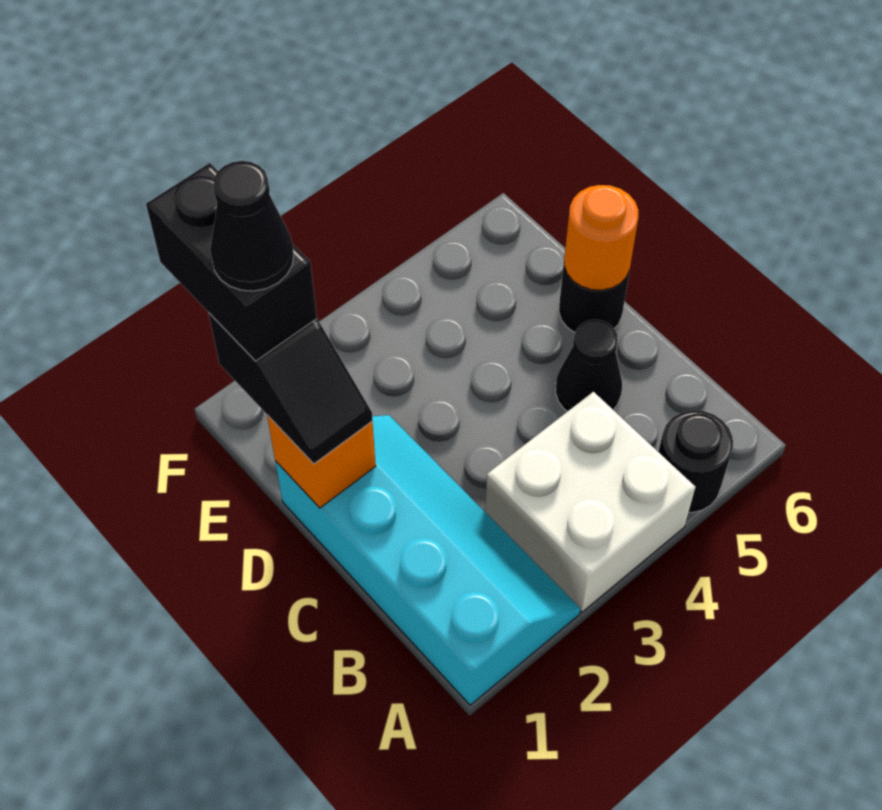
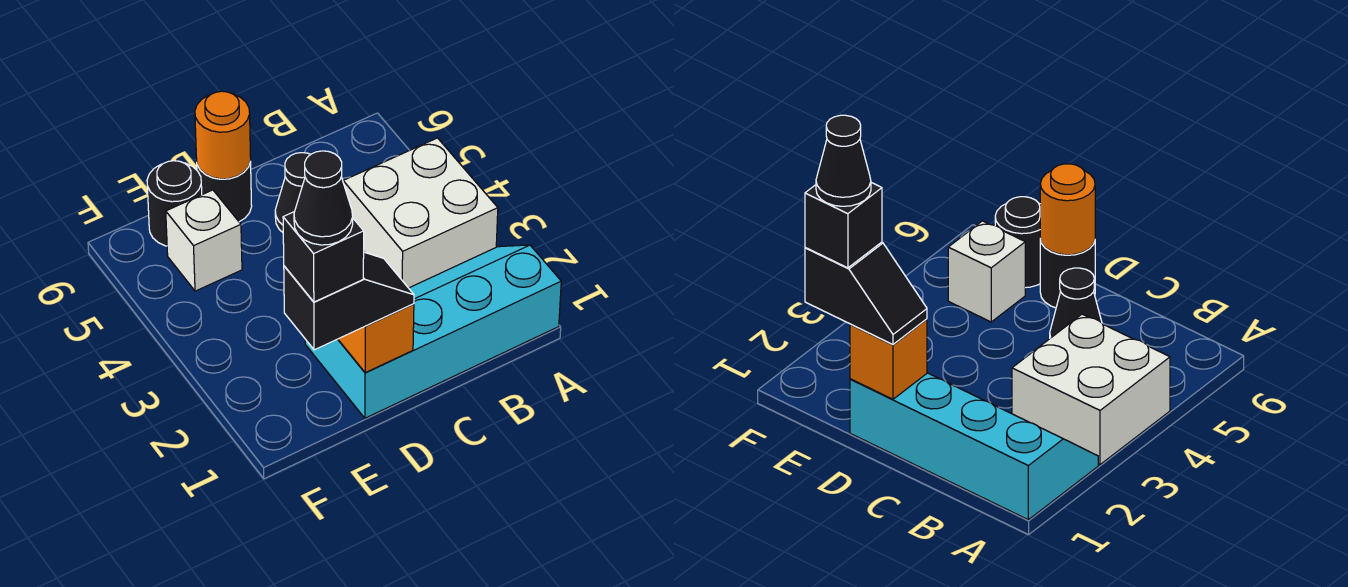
black 1x1 round brick [659,410,733,513] -> black 1x1 round brick moved to [147,161,202,246]
black 1x2 brick [146,163,317,361] -> black 1x1 brick [283,212,364,302]
none -> white 1x1 brick [166,190,242,291]

